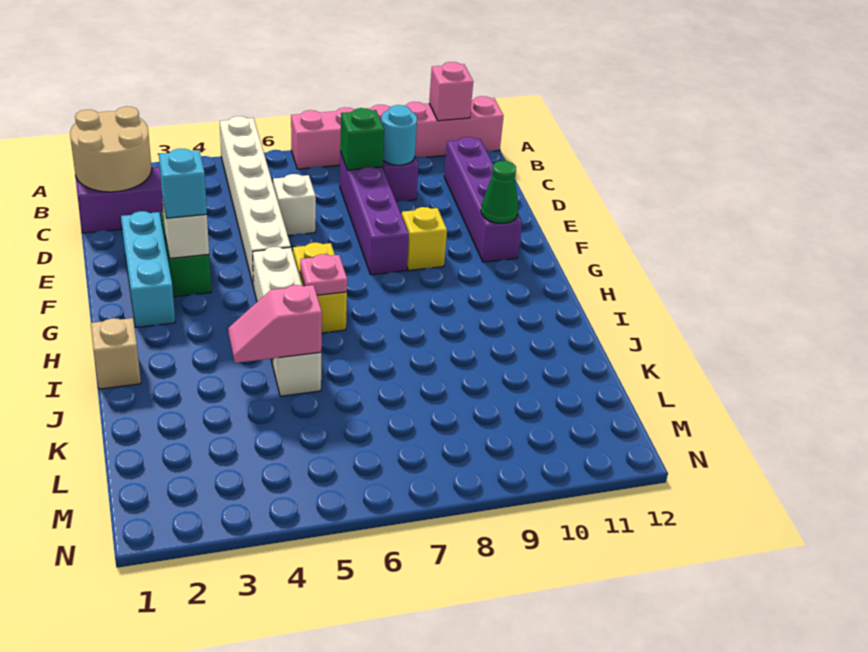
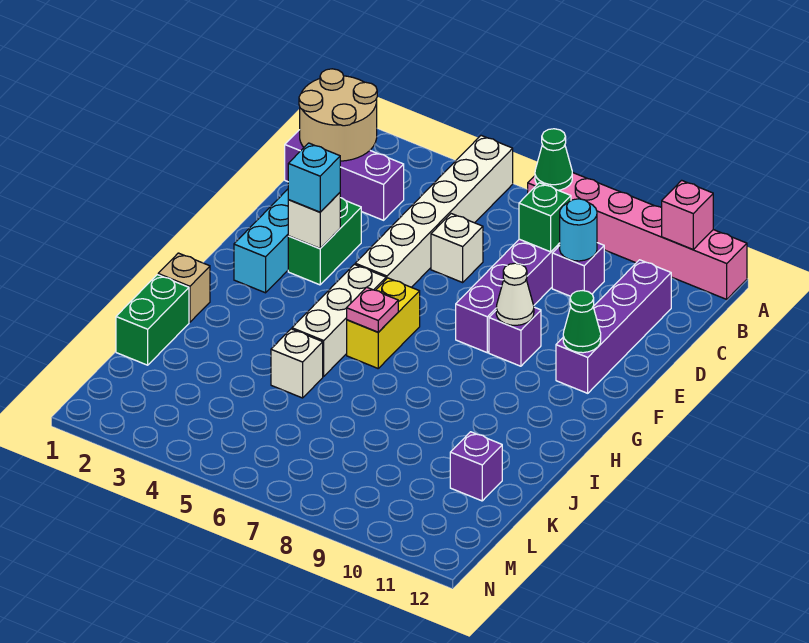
none -> green 1x1 cone [535,129,572,190]
yellow 1x1 brick [402,207,447,270] -> purple 1x1 brick [489,307,541,366]
none -> white 1x1 cone [496,263,534,325]
none -> green 1x2 brick [116,275,189,365]
pink 1x2 slope [228,285,322,363] -> none
none -> purple 1x1 brick [450,432,502,501]

